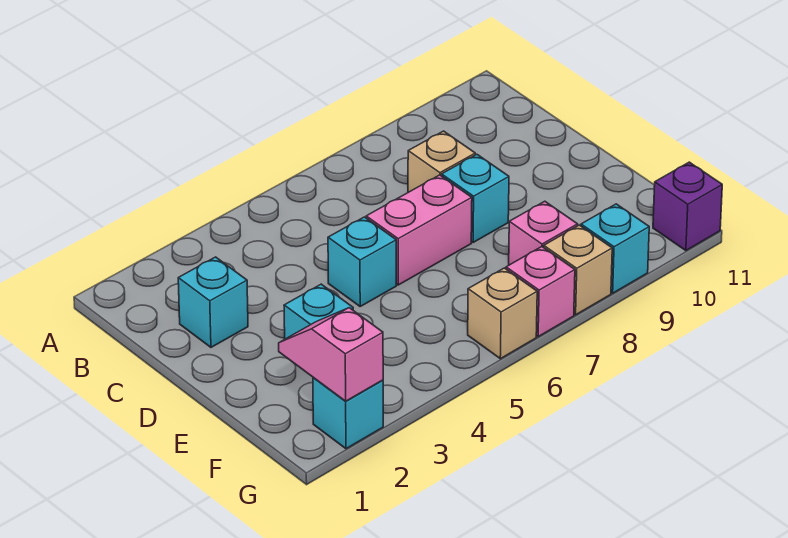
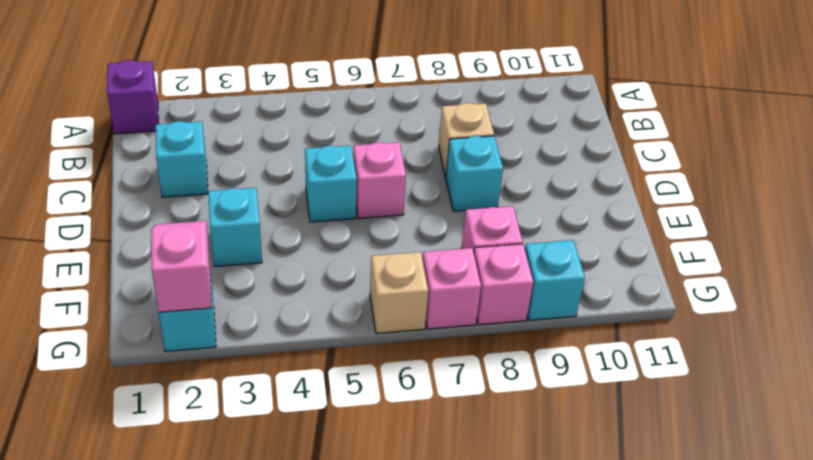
pink 1x2 brick [366,175,472,285] -> pink 1x1 brick [353,142,406,218]
tan 1x1 brick [544,225,612,315] -> pink 1x1 brick [474,244,533,325]
purple 1x1 brick [653,162,722,251] -> purple 1x1 brick moved to [107,60,158,134]

